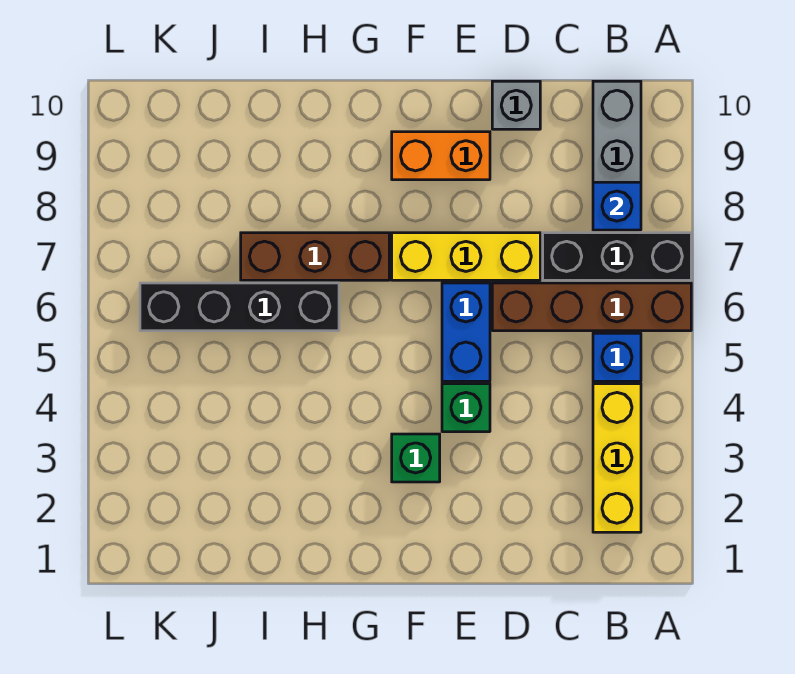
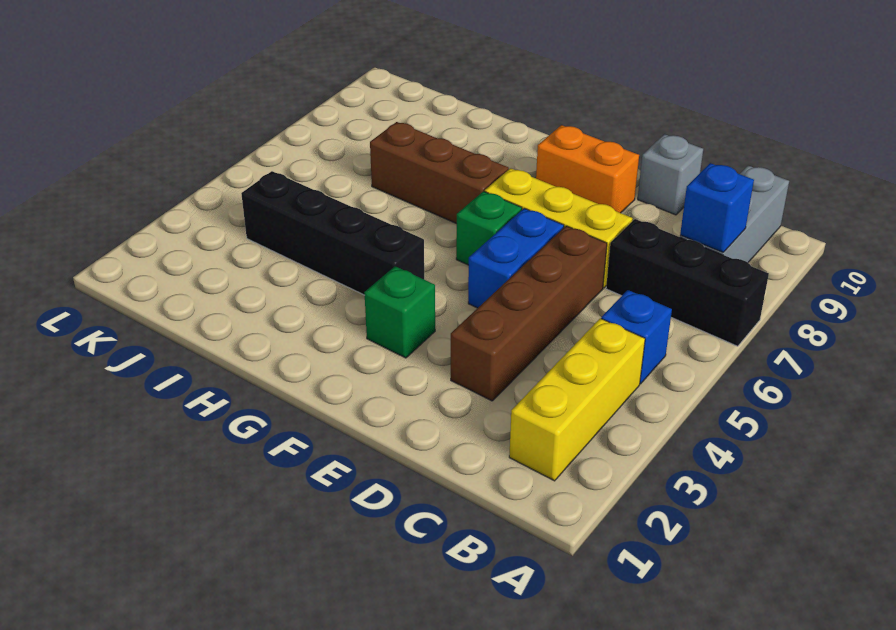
brown 1x4 brick [492,283,691,331] -> brown 1x4 brick turned to [451,226,607,401]
green 1x1 brick [442,384,490,432] -> green 1x1 brick moved to [456,191,522,265]
black 1x4 brick [140,283,339,331] -> black 1x4 brick moved to [241,171,424,295]

